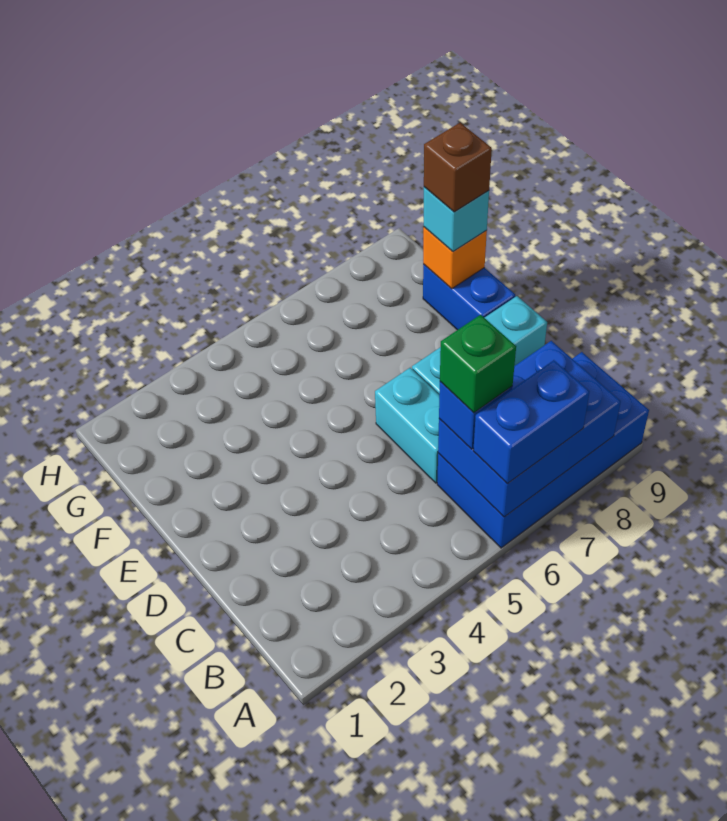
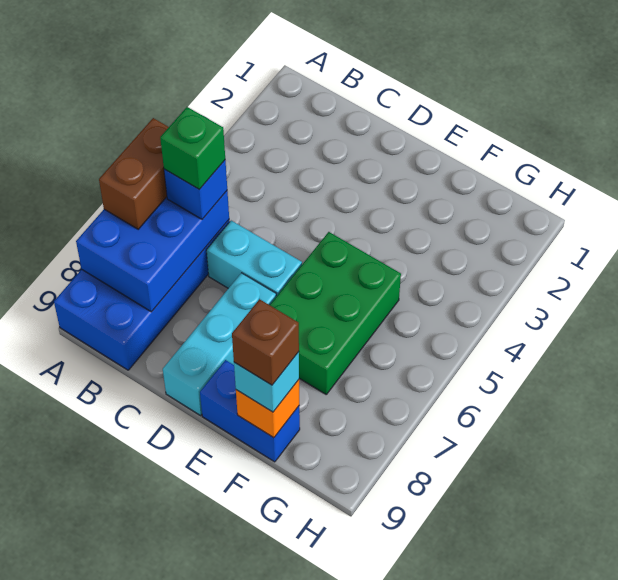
blue 1x2 brick [473,360,589,484] -> brown 1x2 brick [99,118,169,229]
none -> green 2x3 brick [270,232,401,394]

